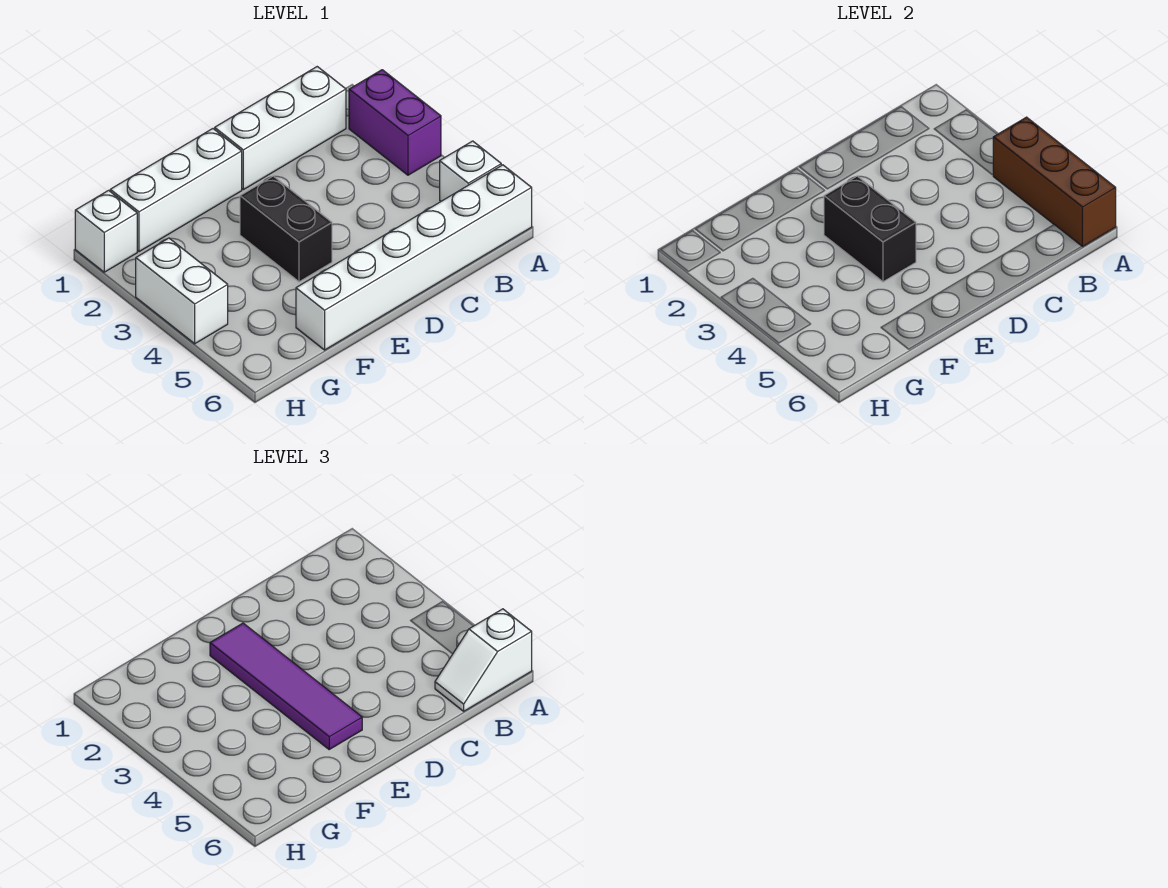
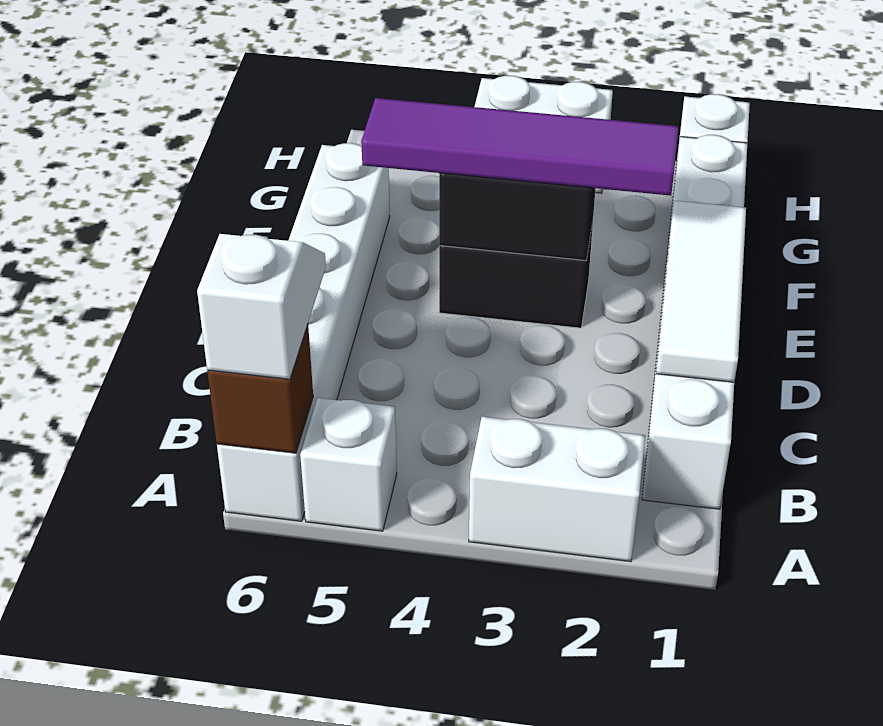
purple 1x2 brick [349,70,441,175] -> white 1x2 brick [469,417,645,562]
brown 1x3 brick [993,117,1116,247] -> brown 1x1 brick [207,325,313,453]
none -> white 1x3 tile [656,201,746,382]

